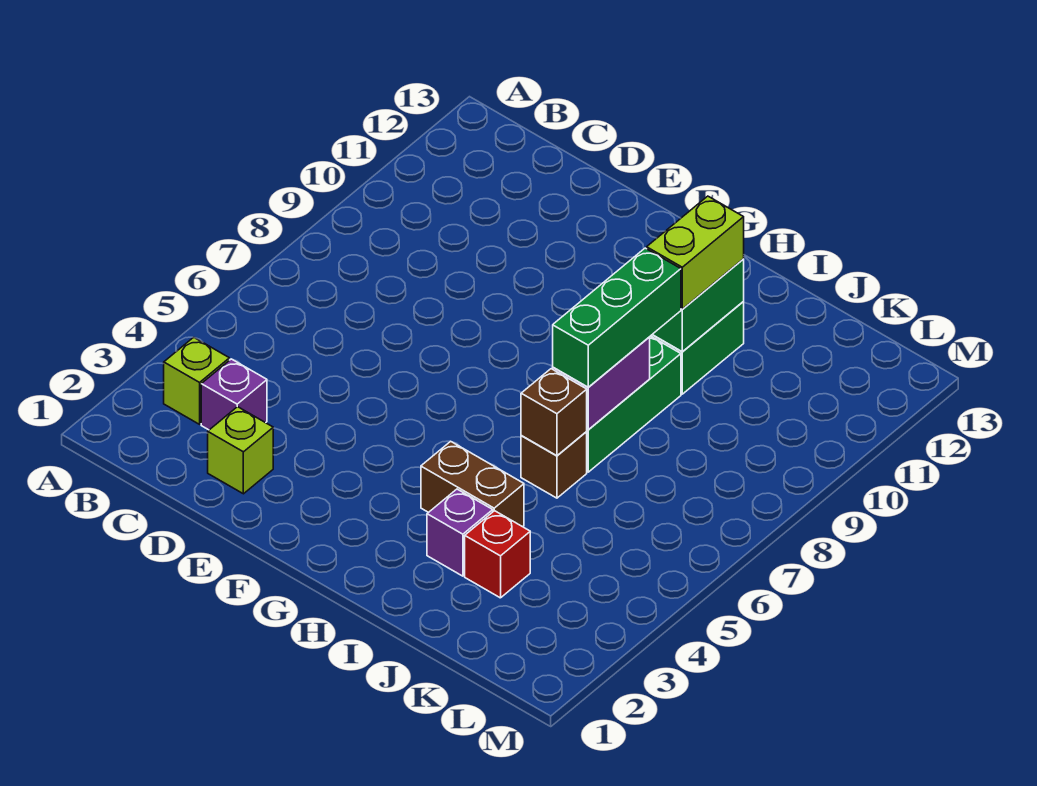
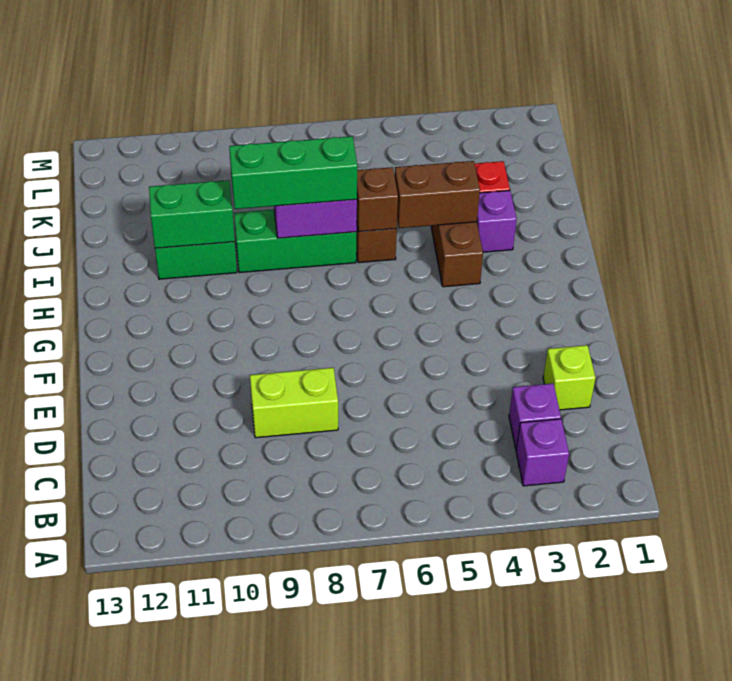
lime 1x1 brick [164,337,229,424] -> purple 1x1 brick [516,419,569,486]
none -> brown 1x2 brick [395,161,480,228]
lime 1x2 brick [647,196,744,309] -> lime 1x2 brick moved to [250,368,338,438]

